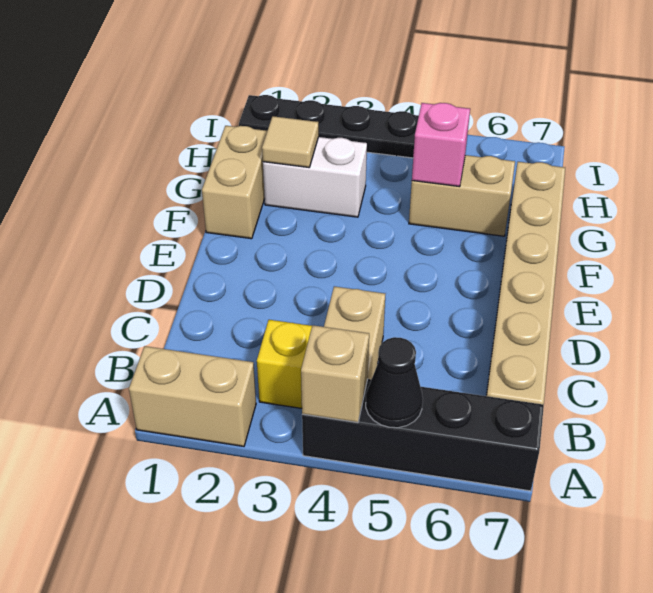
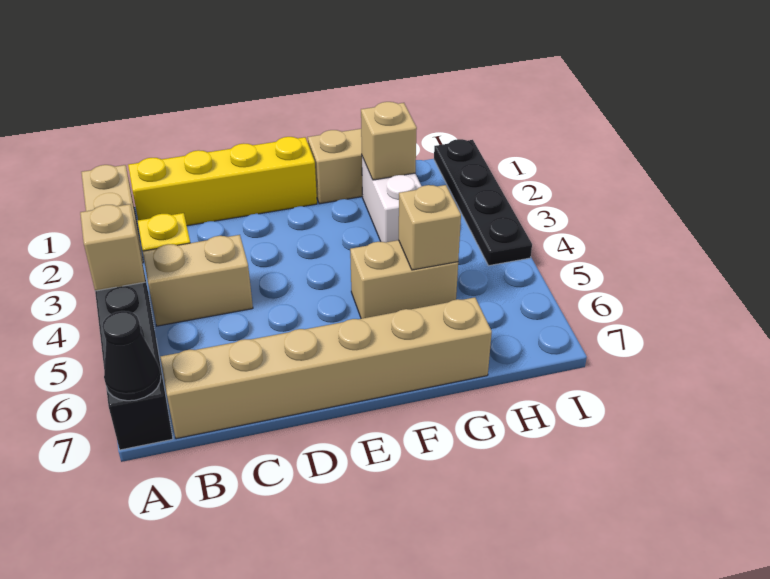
black 1x1 cone [366,337,423,428] -> black 1x1 cone moved to [102,311,161,401]
none -> yellow 1x4 brick [128,137,317,226]
tan 1x1 tile [262,116,319,167] -> tan 1x1 brick [361,102,417,180]
tan 1x2 brick [409,155,515,236] -> tan 1x2 brick turned to [350,240,458,319]
pink 1x1 brick [412,103,470,187] -> tan 1x1 brick [399,185,461,270]

